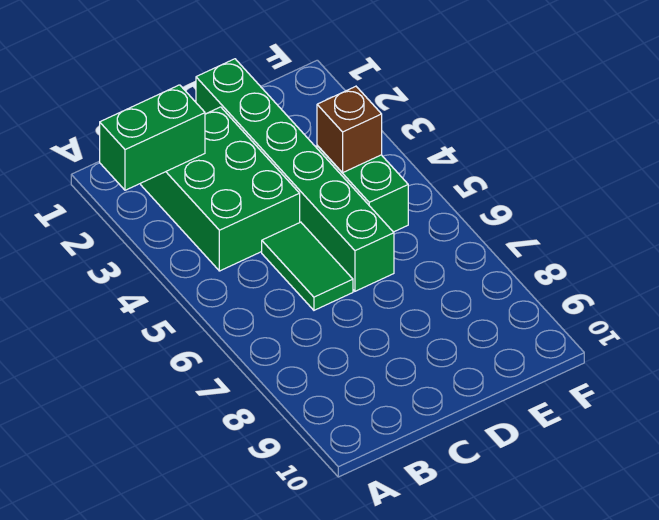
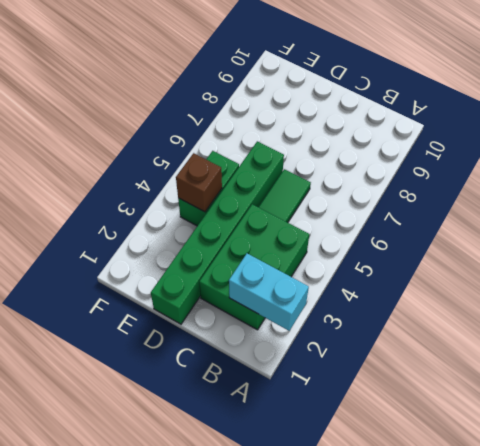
green 1x2 brick [100,85,205,190] -> cyan 1x2 brick [229,253,309,331]

